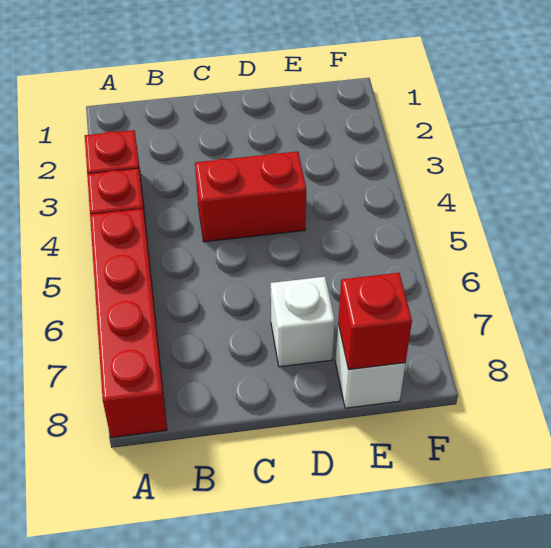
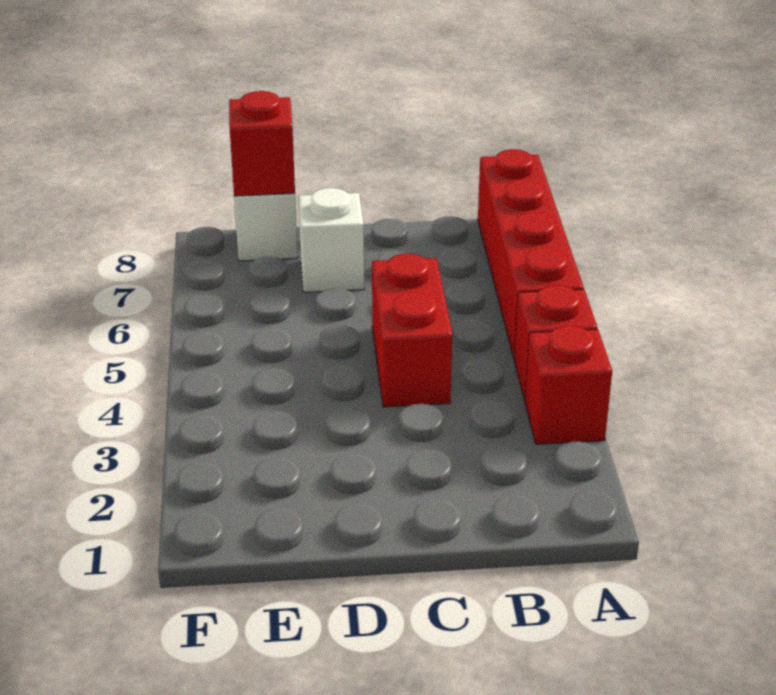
red 1x2 brick [195,152,306,242] -> red 1x2 brick turned to [372,254,453,407]

